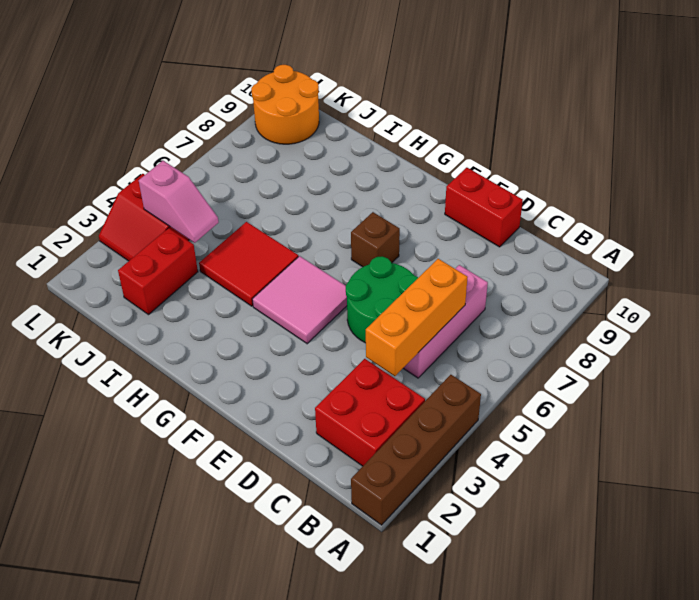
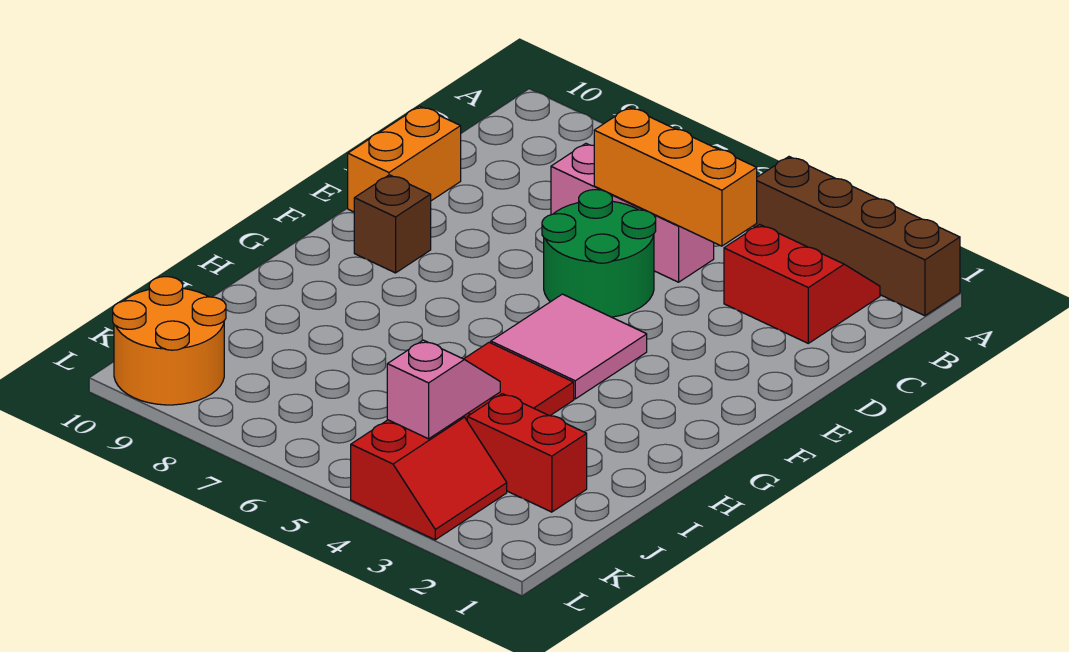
red 2x2 brick [315,359,425,466] -> red 2x2 slope [724,225,880,343]
red 1x2 brick [445,168,523,247] -> orange 1x2 brick [348,106,461,212]
brown 1x1 brick [351,212,400,267] -> brown 1x1 brick moved to [354,175,431,273]

